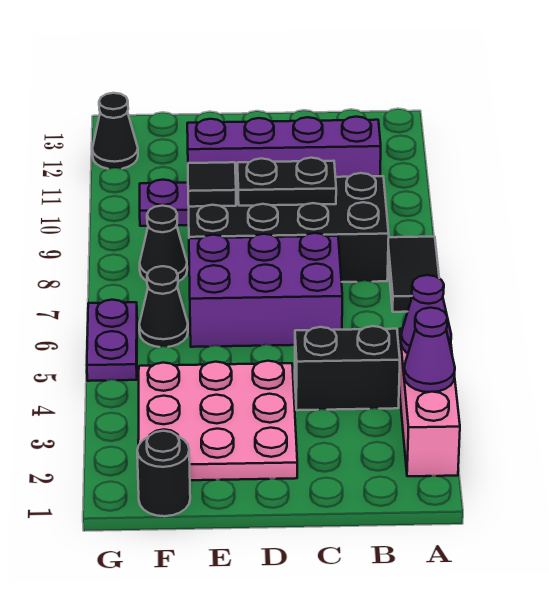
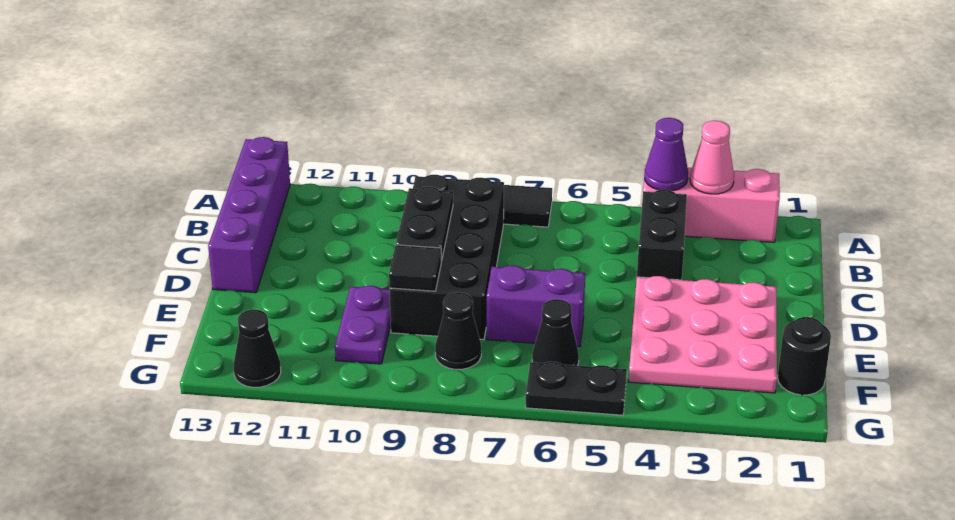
purple 1x1 cone [404,308,455,392] -> pink 1x1 cone [690,121,734,194]
purple 1x4 brick [187,117,381,179] -> purple 1x4 brick moved to [208,137,290,293]
purple 2x3 brick [189,233,342,347] -> purple 1x2 brick [486,265,585,347]
purple 1x2 plate [87,300,137,381] -> black 1x2 plate [525,362,627,415]

